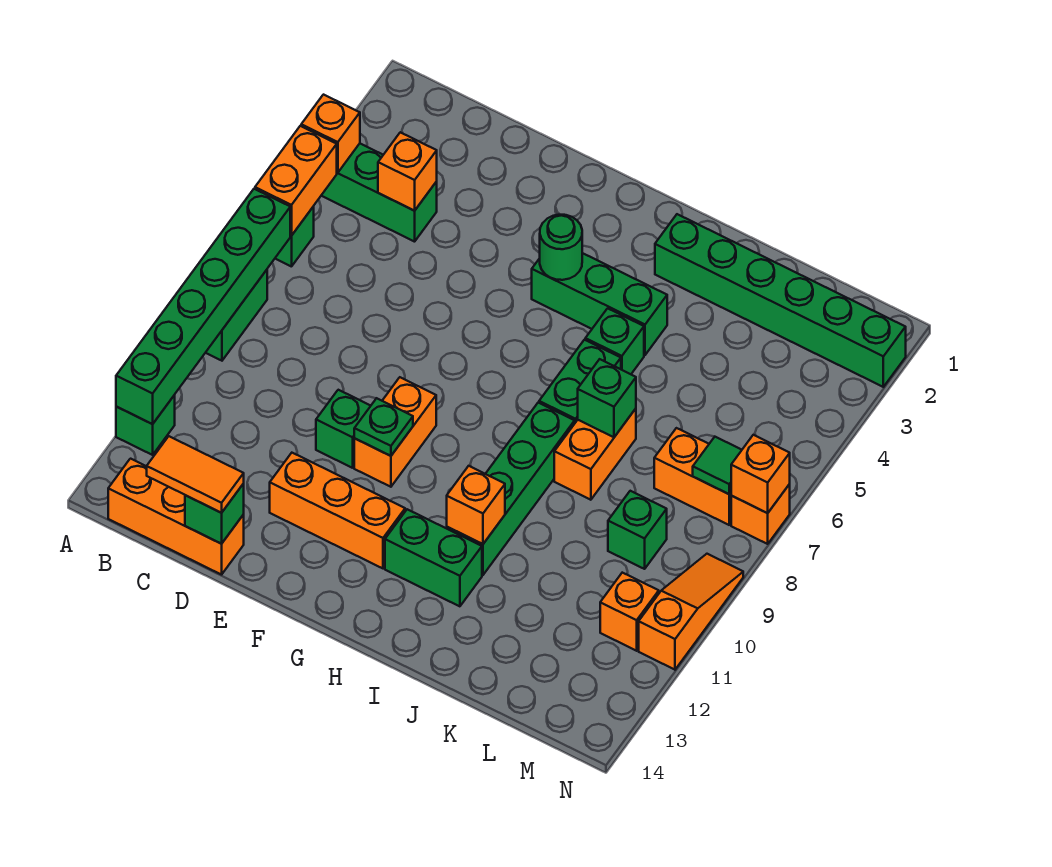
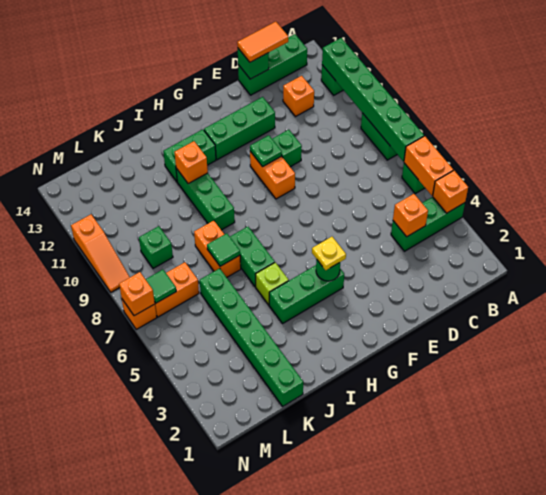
orange 1x3 brick [108,459,244,575] -> green 1x3 brick [238,34,307,95]
orange 1x3 brick [270,453,405,568] -> green 1x3 brick [204,97,275,160]
none -> yellow 1x1 plate [312,237,346,270]
green 1x6 brick [655,214,906,387] -> green 1x6 brick turned to [200,268,303,406]
green 1x1 brick [585,308,644,374] -> lime 1x1 brick [256,262,289,305]
green 1x4 brick [447,403,575,575] -> green 1x3 brick [176,168,235,230]
green 1x1 brick [578,359,636,437] -> green 1x1 tile [207,233,240,266]
orange 1x1 brick [600,573,659,651] -> orange 1x1 brick moved to [283,76,314,117]

